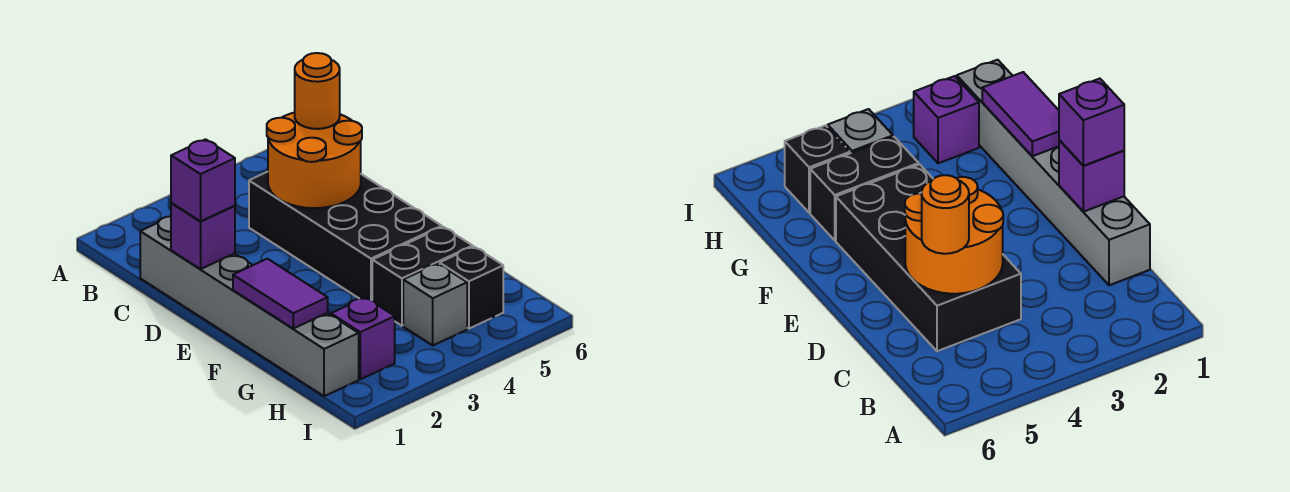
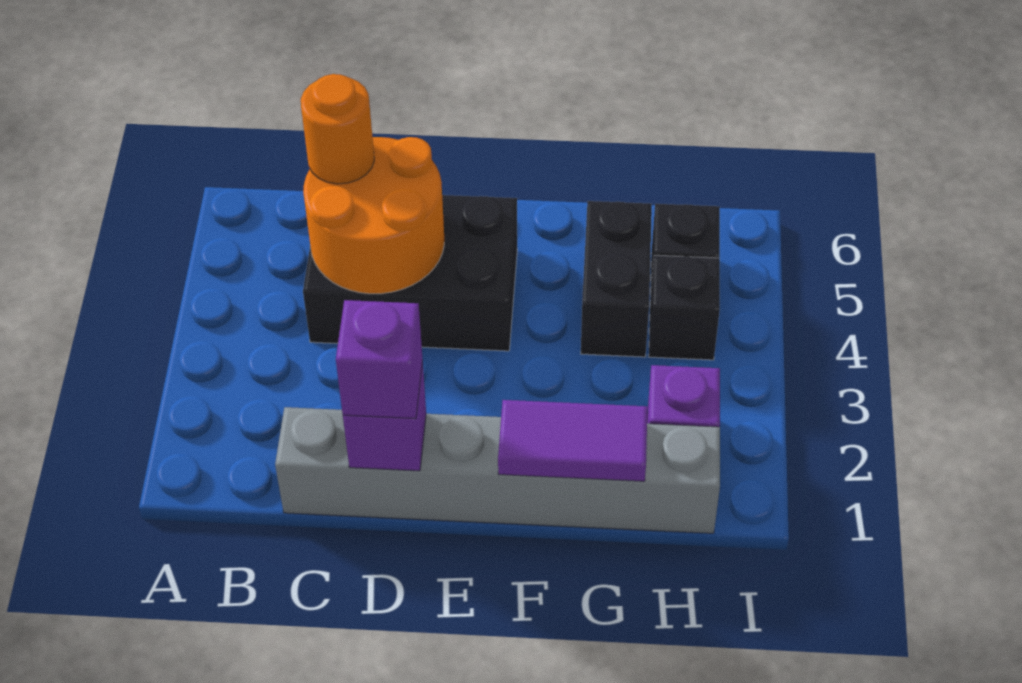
black 2x4 brick [249,172,442,300] -> black 2x3 brick [303,195,517,351]
grey 1x1 brick [403,264,467,345] -> black 1x1 brick [649,255,720,360]

